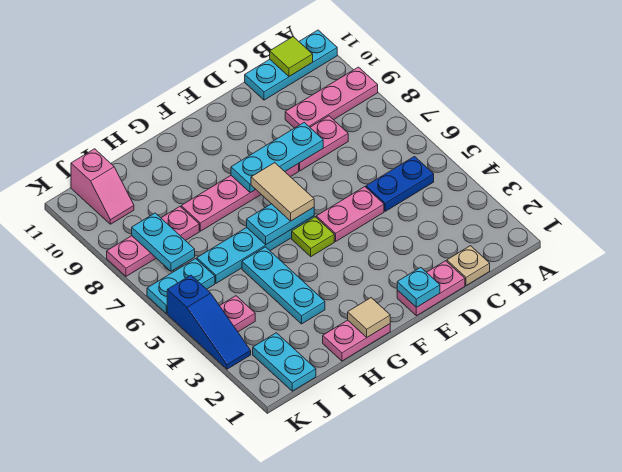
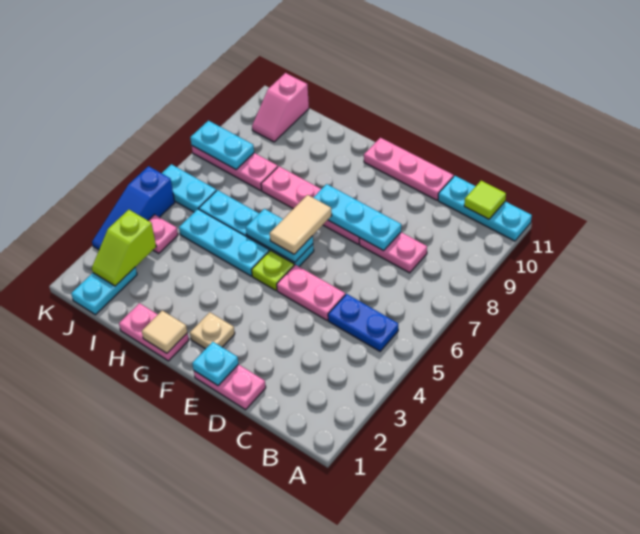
pink 1x3 plate [285,67,378,128] -> pink 1x3 plate moved to [364,138,454,200]
tan 1x1 plate [447,246,490,286] -> tan 1x1 plate moved to [190,312,235,349]
cyan 1x3 plate [242,247,325,324] -> cyan 1x3 plate turned to [179,209,269,276]
none -> lime 1x2 slope [92,210,156,286]
cyan 1x2 plate [132,213,195,271] -> cyan 1x2 plate turned to [190,121,254,169]

